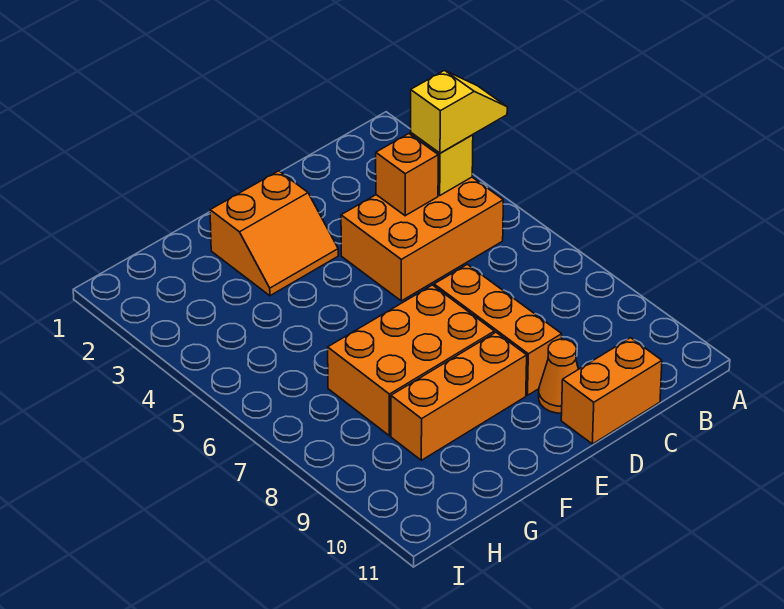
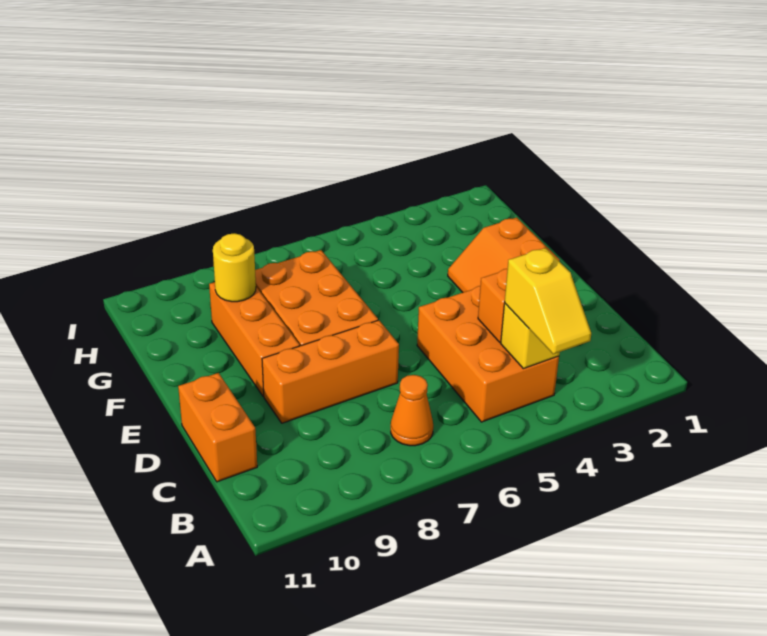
orange 1x1 cone [539,339,578,413] -> orange 1x1 cone moved to [391,375,433,446]
none -> yellow 1x1 round brick [213,233,256,302]

